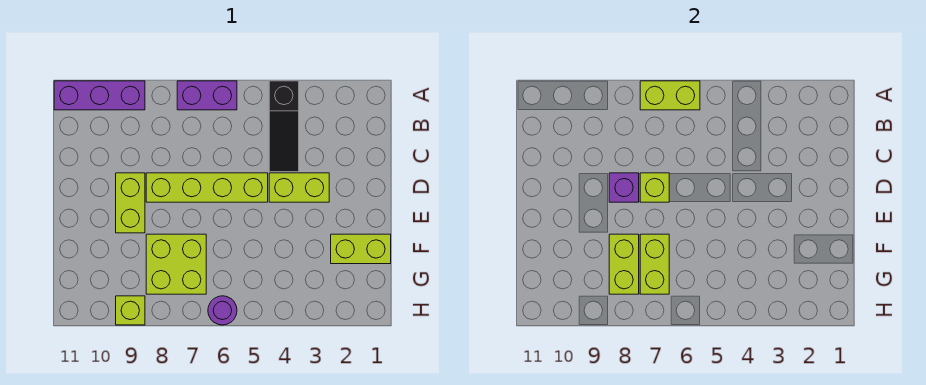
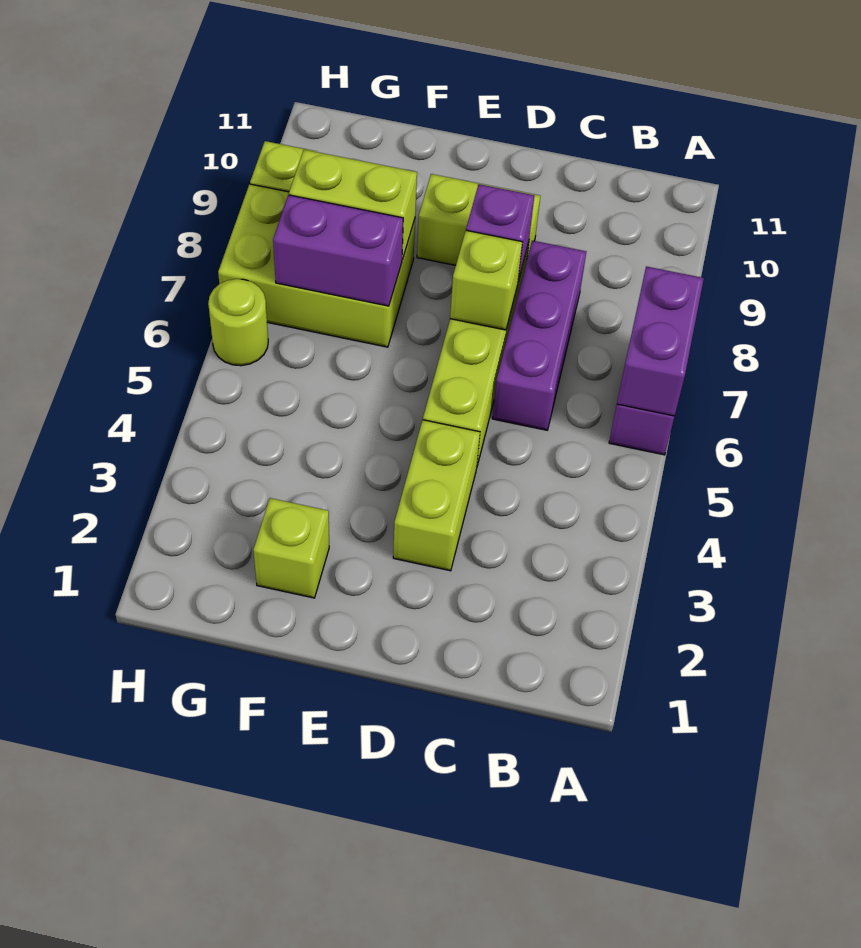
black 1x3 slope [269,81,299,172] -> none
lime 1x2 brick [640,81,700,110] -> purple 1x2 brick [617,266,704,416]
purple 1x3 brick [54,81,145,110] -> purple 1x3 brick moved to [492,241,586,430]
lime 1x2 brick [331,234,391,264] -> lime 1x1 brick [253,498,329,598]
lime 2x2 brick [146,234,206,294] -> lime 2x3 brick [218,184,415,347]
lime 1x2 brick [640,234,669,294] -> purple 1x2 brick [273,195,403,306]
purple 1x1 round brick [208,296,237,325] -> lime 1x1 round brick [208,279,268,366]

